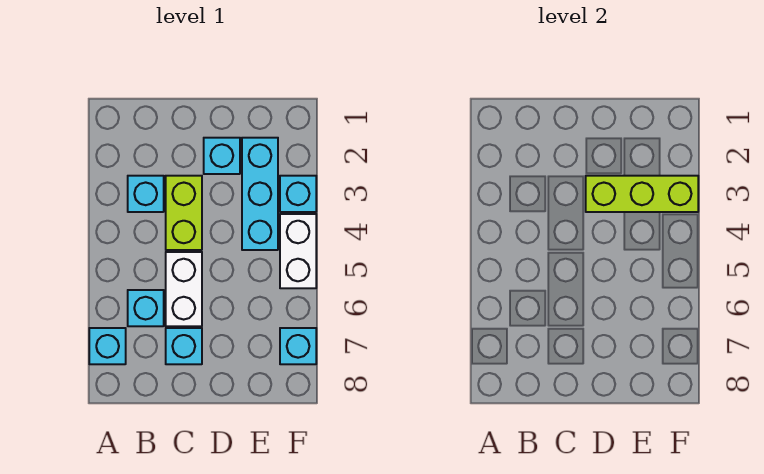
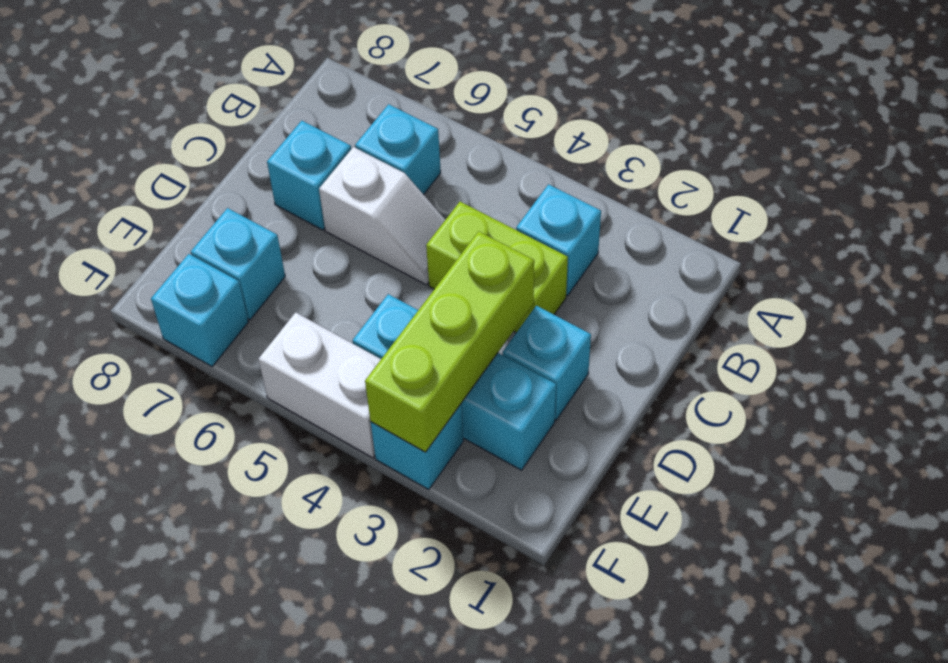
cyan 1x1 brick [89,328,126,364] -> cyan 1x1 brick moved to [191,208,285,320]
white 1x2 brick [166,252,202,326] -> white 1x2 slope [319,147,445,285]

